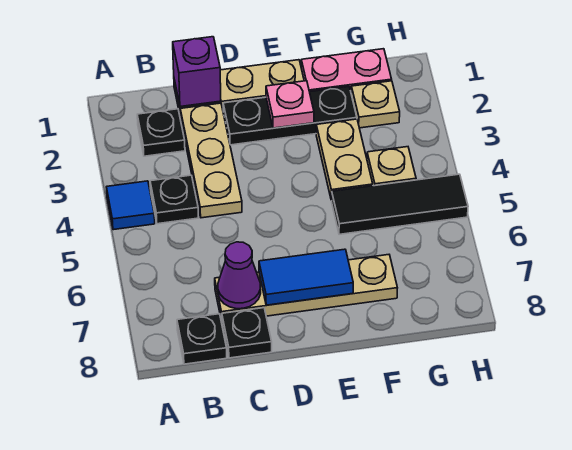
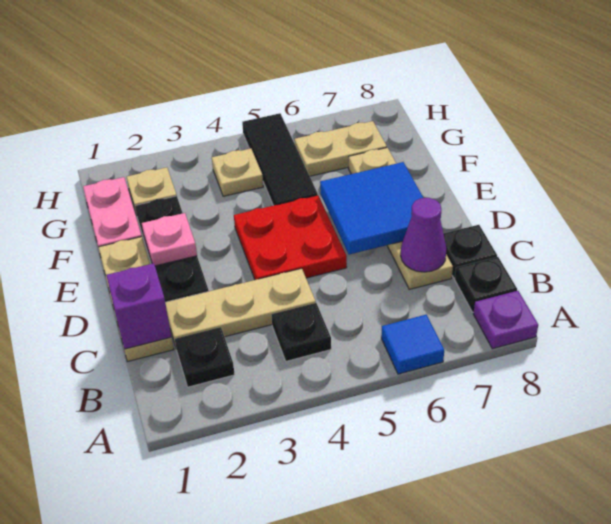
blue 1x1 tile [106,181,155,230] -> blue 1x1 tile moved to [381,315,444,374]
none -> purple 1x1 plate [473,291,538,349]
none -> red 2x2 plate [234,195,347,280]
blue 1x2 tile [259,249,353,305] -> blue 2x2 tile [320,162,423,255]
tan 1x2 plate [316,119,373,200] -> tan 1x2 plate moved to [294,121,387,176]

